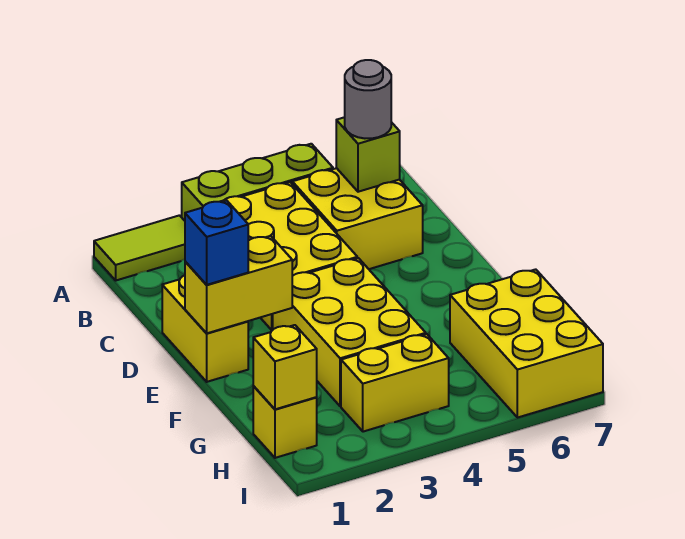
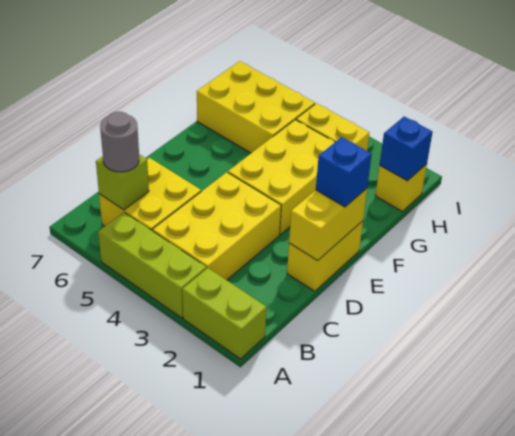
lime 1x2 tile [94,215,185,280] -> lime 1x2 brick [182,268,266,359]
yellow 1x2 brick [185,236,292,333] -> yellow 1x2 brick turned to [289,189,367,261]
yellow 2x3 brick [450,269,603,418] -> yellow 2x3 brick turned to [197,61,315,153]
yellow 1x1 brick [253,325,317,409] -> blue 1x1 brick [380,116,432,181]

